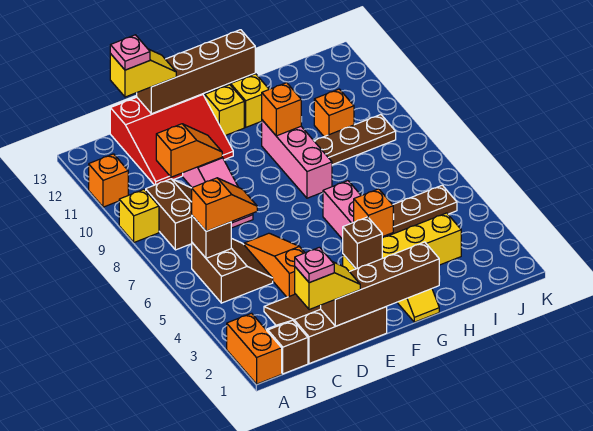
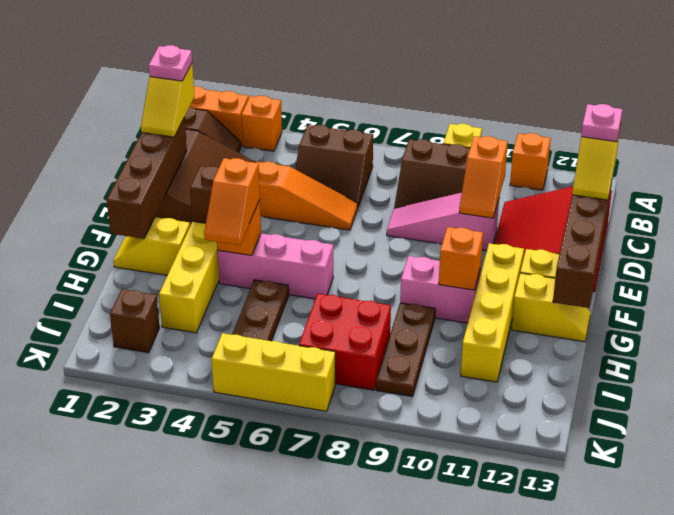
brown 1x1 brick [192,216,231,258] -> brown 1x1 brick moved to [110,289,160,353]
orange 1x2 slope [192,178,257,231] -> orange 1x2 slope moved to [204,158,260,245]
none -> yellow 1x4 brick [461,243,524,382]
pink 1x3 brick [262,120,332,198] -> pink 1x2 brick [400,256,481,323]
none -> red 2x2 brick [299,294,391,390]
orange 1x1 brick [314,89,354,137] -> orange 1x1 brick moved to [241,96,282,151]
none -> yellow 1x3 brick [212,333,335,411]

